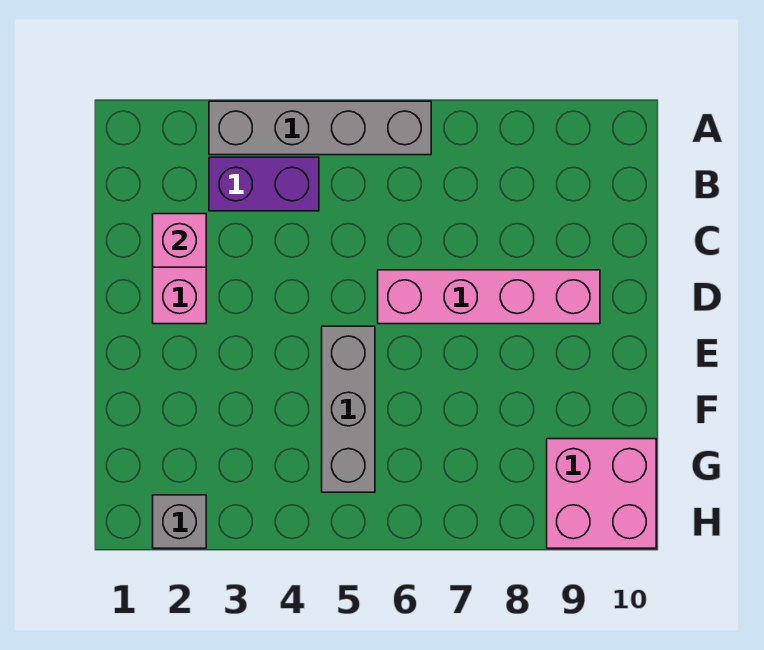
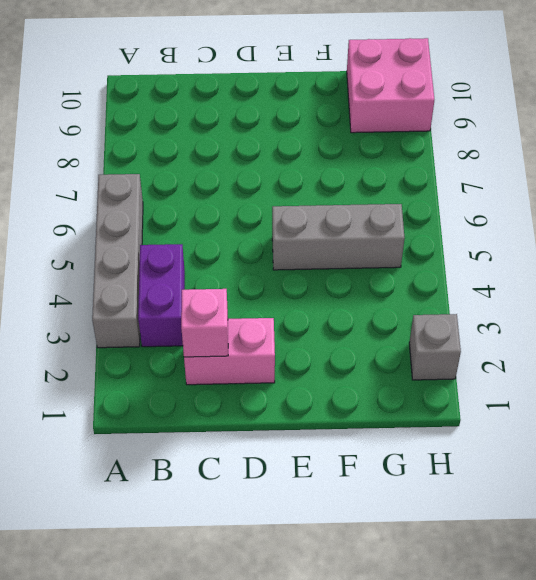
pink 1x4 brick [378,270,600,324] -> none

